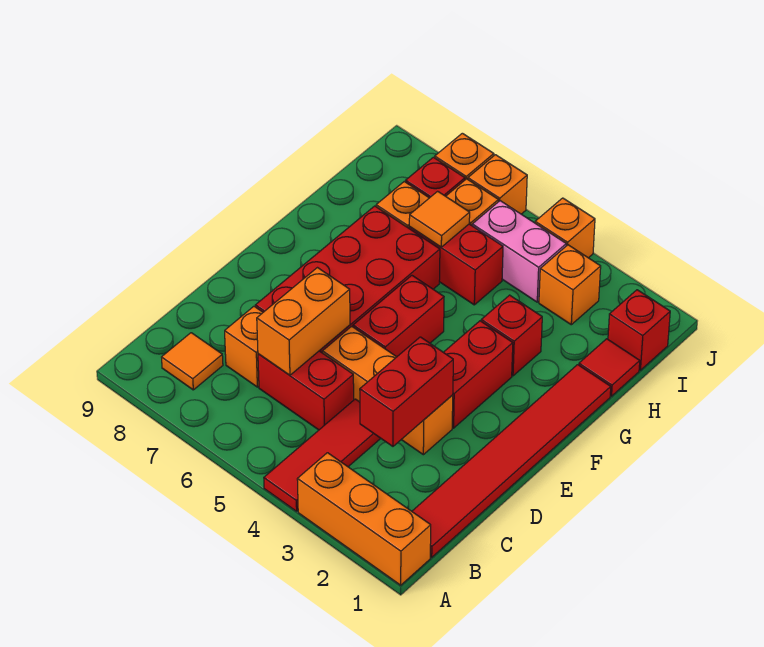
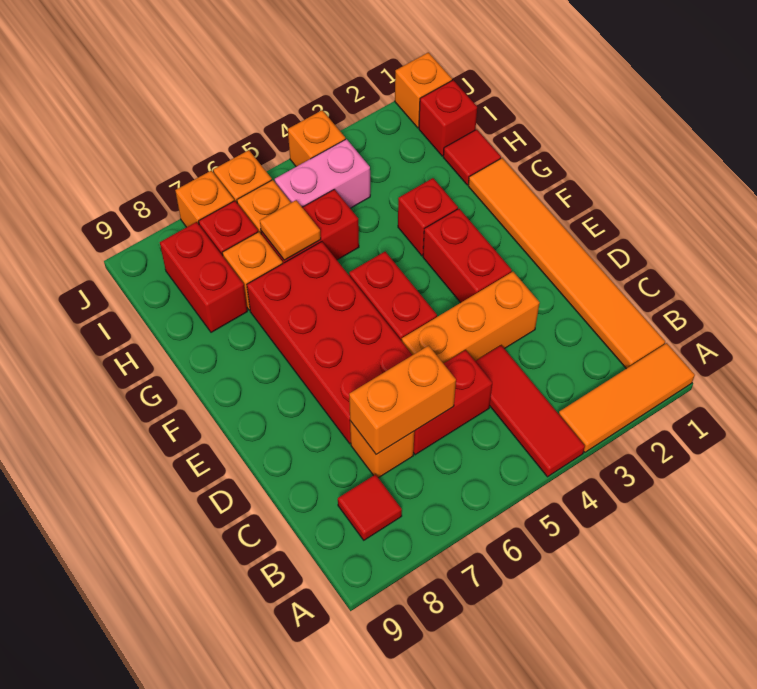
orange 1x3 brick [297,453,431,585] -> orange 1x3 tile [559,343,695,452]
red 1x6 tile [412,365,611,557] -> orange 1x6 tile [468,158,665,369]
orange 1x1 tile [162,333,223,390] -> red 1x1 tile [338,475,402,540]
red 1x2 brick [360,337,453,446] -> red 1x2 brick moved to [160,222,247,332]
orange 1x2 brick [257,268,350,375] -> orange 1x2 brick turned to [349,346,456,454]
orange 1x1 brick [539,245,601,325] -> orange 1x1 brick moved to [395,52,452,128]

